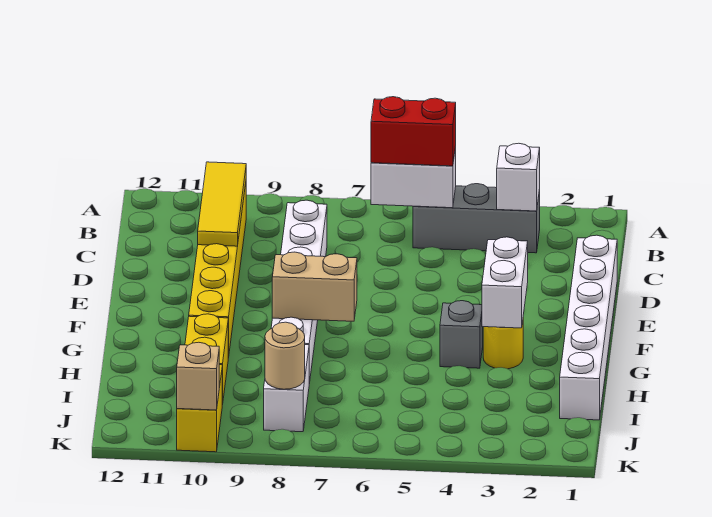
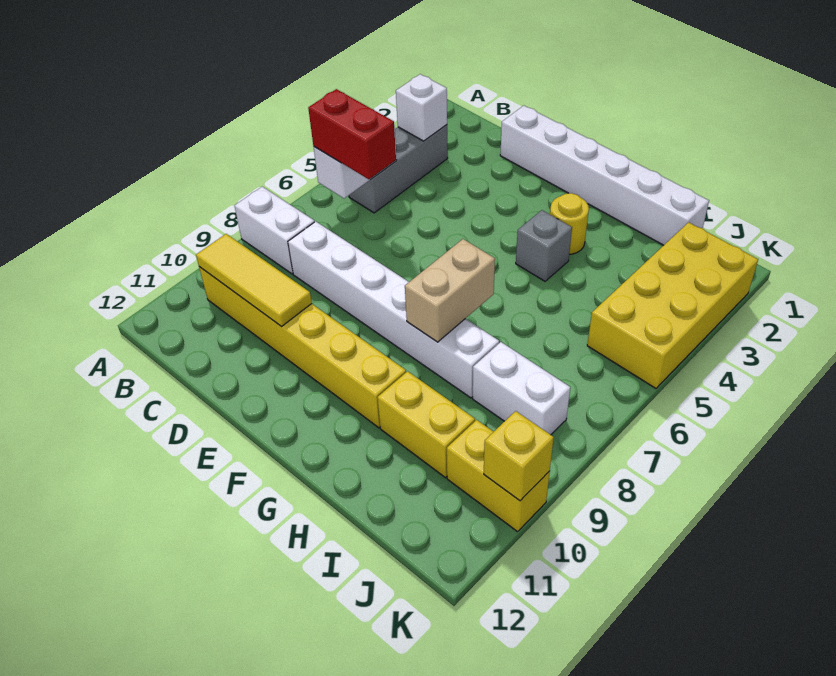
red 1x2 brick [371,97,456,166] -> red 1x2 brick turned to [308,89,396,179]
white 1x2 brick [482,237,528,328] -> white 1x2 brick moved to [235,187,315,274]
none -> yellow 2x4 brick [587,222,758,388]
tan 1x1 round brick [265,322,305,389] -> none
tan 1x1 brick [177,342,219,410] -> yellow 1x1 brick [484,411,554,501]

